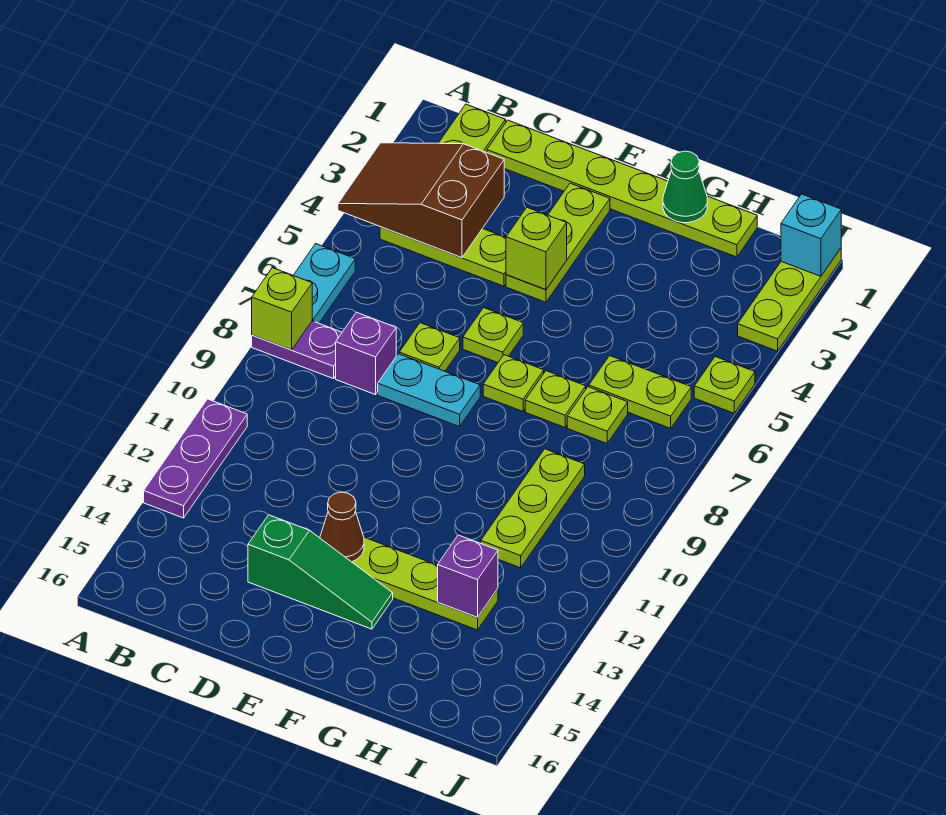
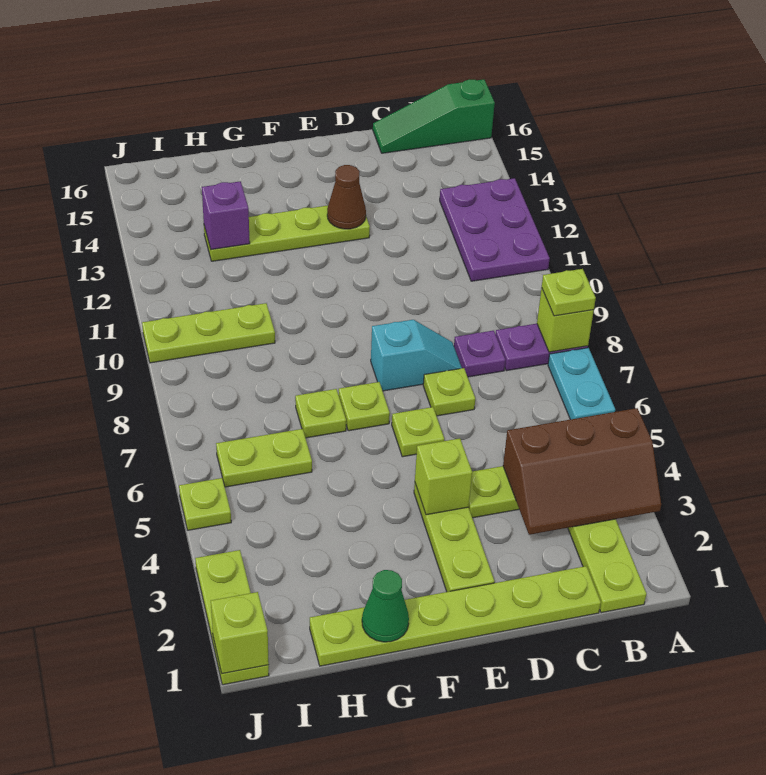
brown 2x3 slope [338,143,504,258] -> brown 2x3 slope turned to [503,408,661,535]
purple 1x3 plate [144,399,247,518] -> purple 2x3 plate [440,178,550,281]
purple 1x1 brick [336,312,396,395] -> purple 1x1 plate [454,331,505,377]
cyan 1x2 plate [378,354,480,427] -> cyan 1x2 slope [371,320,462,391]
green 1x3 slope [248,515,393,629] -> green 1x3 slope moved to [373,79,495,153]
lime 1x1 plate [567,387,628,443] -> lime 1x1 plate moved to [542,269,596,316]
lime 1x3 plate [481,449,585,568] -> lime 1x3 plate turned to [142,303,275,363]
cyan 1x1 brick [781,194,841,276] -> lime 1x1 brick [211,592,269,674]

